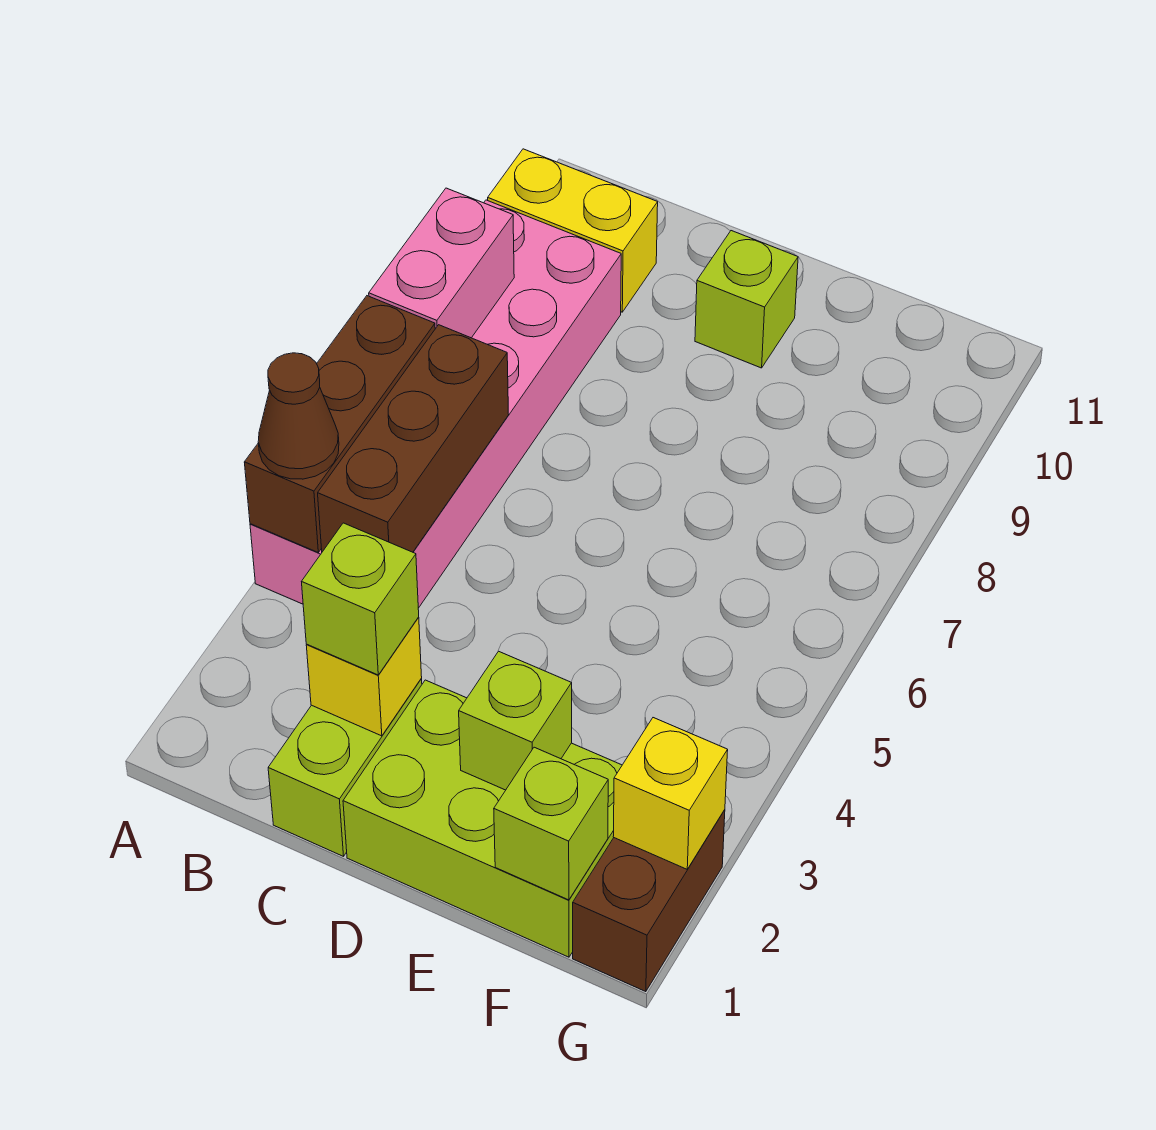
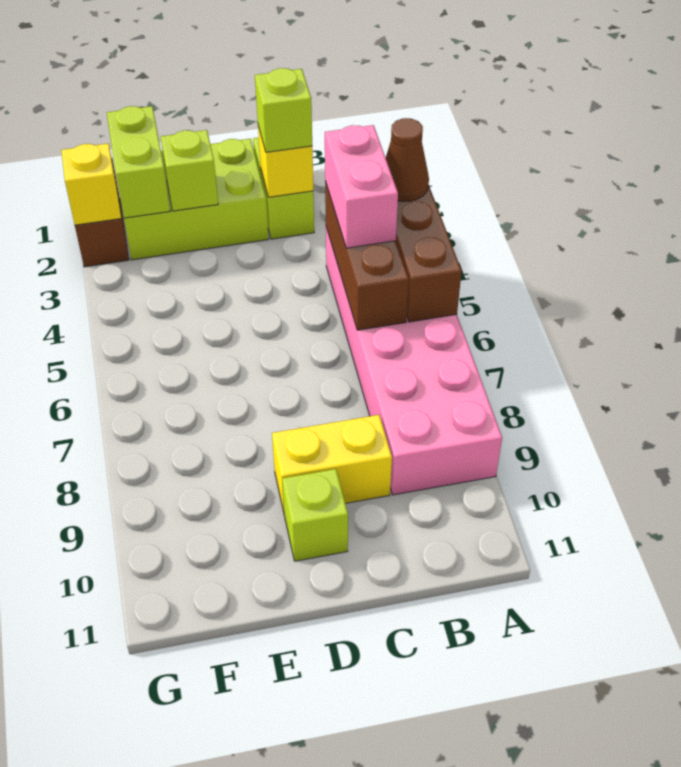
pink 1x2 brick [369,188,514,338] -> pink 1x2 brick moved to [325,125,398,248]
yellow 1x2 brick [488,149,658,312] -> yellow 1x2 brick moved to [272,415,392,512]
lime 1x1 brick [494,747,608,900] -> lime 1x2 brick [107,106,170,218]

